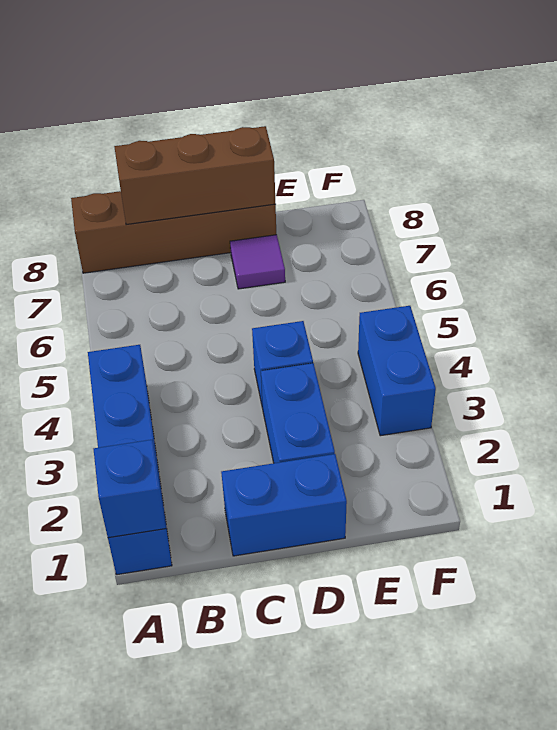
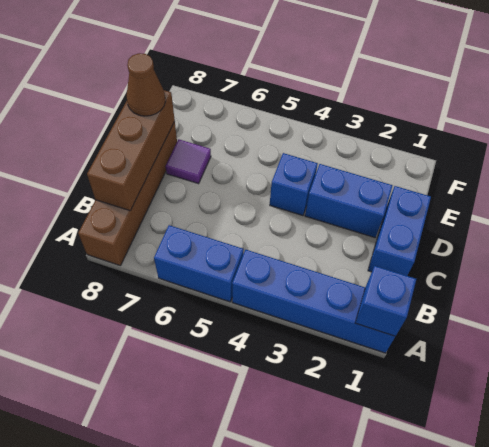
none -> brown 1x1 cone [127,53,165,116]
blue 1x2 brick [358,306,436,436] -> blue 1x2 brick moved to [154,225,244,302]

